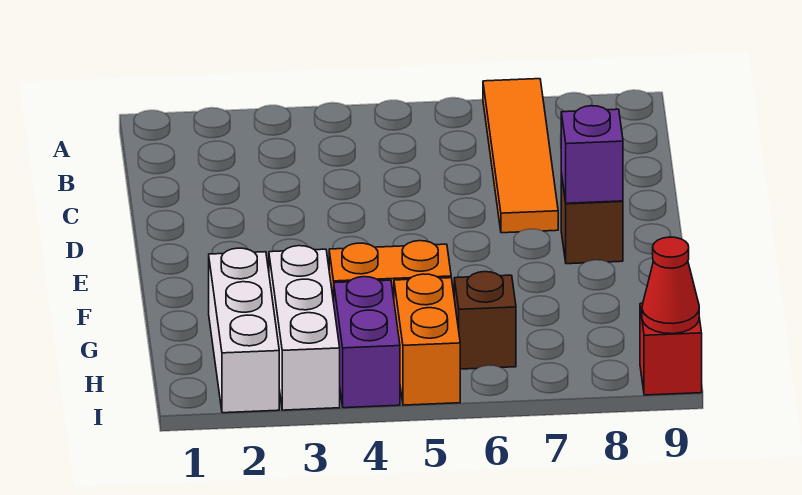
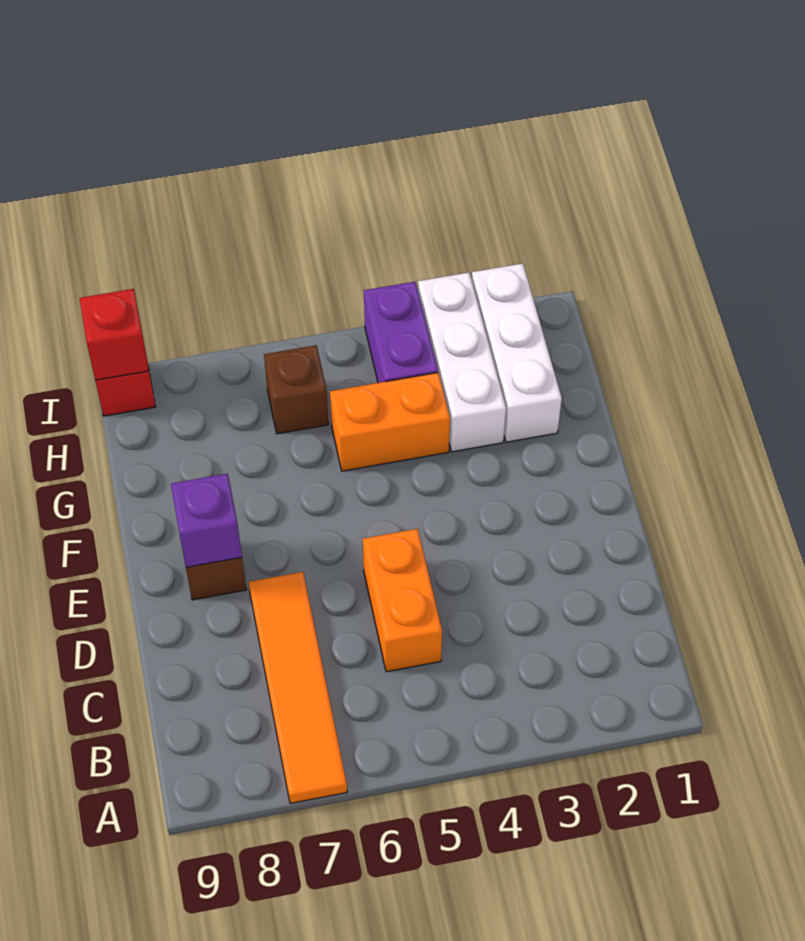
orange 1x2 brick [394,274,460,405] -> orange 1x2 brick moved to [363,529,442,672]
red 1x1 cone [642,237,699,334] -> red 1x1 brick [80,289,149,380]

